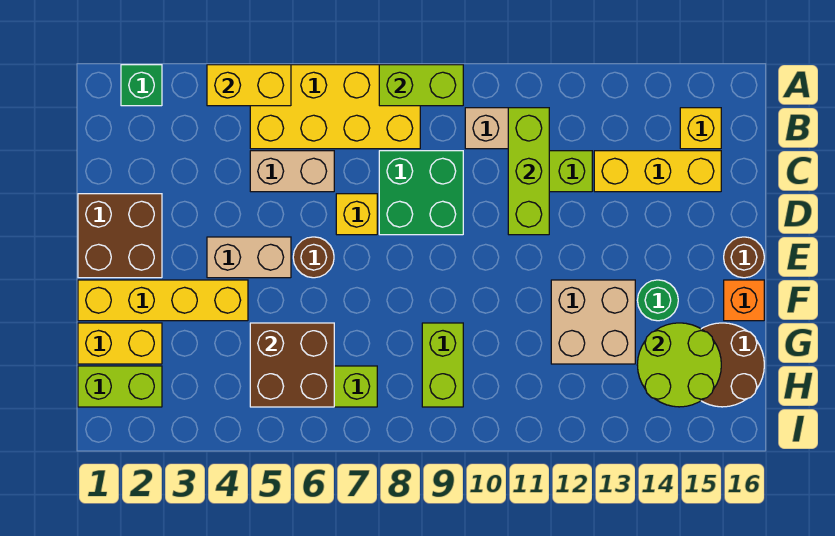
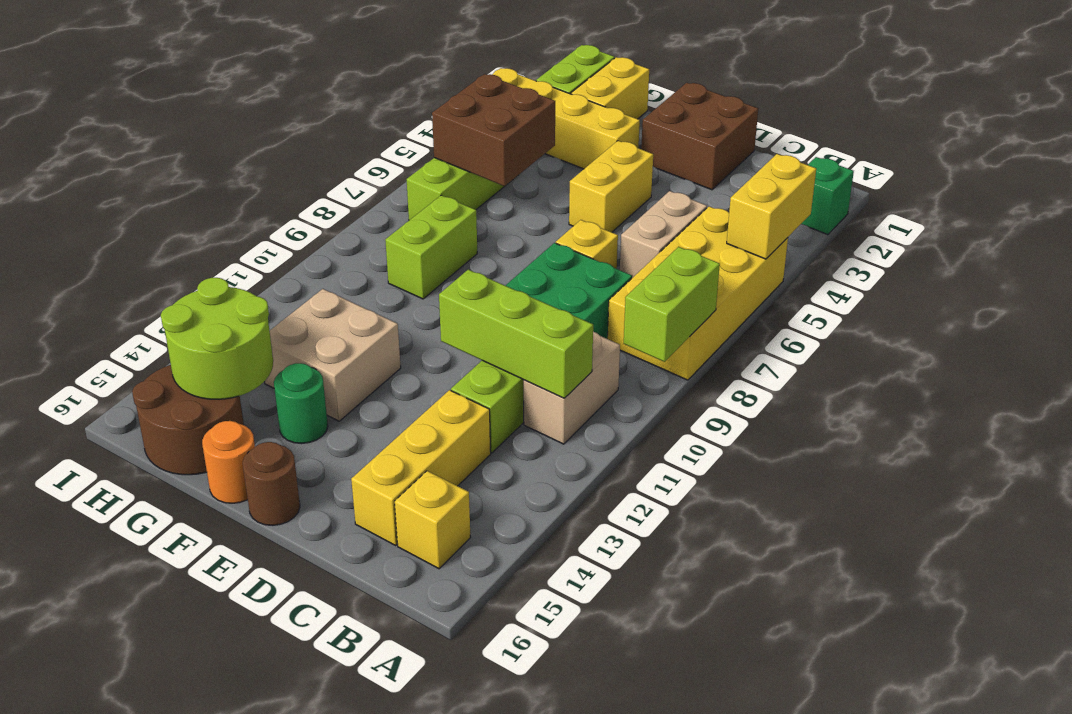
tan 1x2 brick [207,237,291,278] -> yellow 1x2 brick [569,141,653,232]
brown 1x1 round brick [293,237,334,278] -> none
yellow 1x4 brick [78,280,248,321] -> yellow 1x4 brick turned to [492,68,640,169]
orange 1x1 brick [724,280,764,321] -> orange 1x1 round brick [202,421,255,503]
lime 1x2 brick [422,323,463,407] -> lime 1x2 brick turned to [385,195,477,299]

